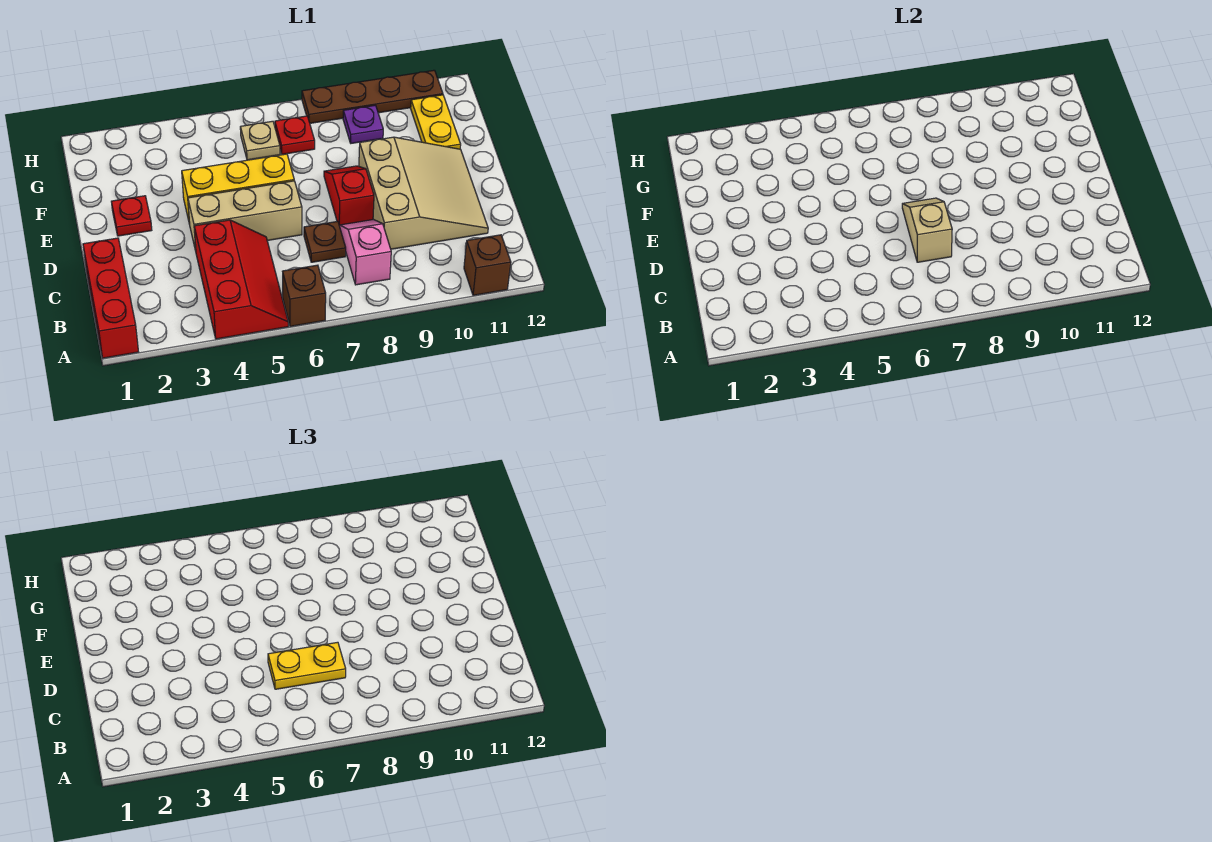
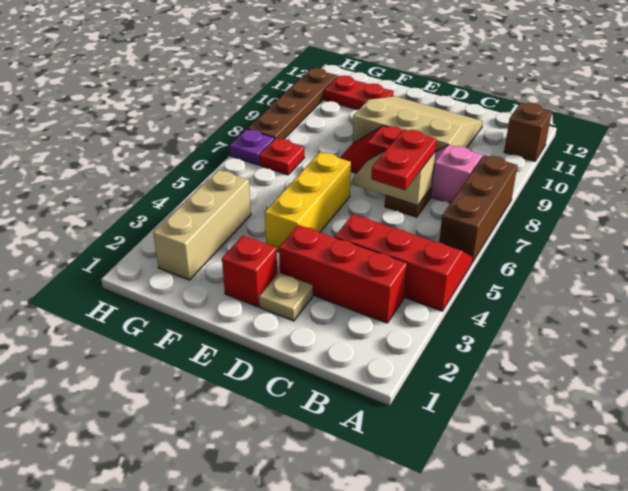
red 1x3 brick [83,238,138,358] -> red 1x3 brick moved to [279,225,407,323]
brown 1x1 brick [283,265,326,326] -> brown 1x3 brick [439,155,517,262]
yellow 1x2 plate [268,642,346,689] -> red 1x2 plate [371,129,437,190]
tan 1x3 brick [188,181,302,251] -> tan 1x3 brick moved to [153,170,251,280]
red 1x1 plate [111,196,152,236] -> red 1x1 brick [222,236,277,307]
yellow 1x2 plate [411,95,461,149] -> red 1x2 plate [324,76,393,110]
tan 1x1 plate [240,121,280,160] -> tan 1x1 plate moved to [259,273,313,321]
purple 1x1 plate [343,105,383,143] -> purple 1x1 plate moved to [230,129,274,165]

